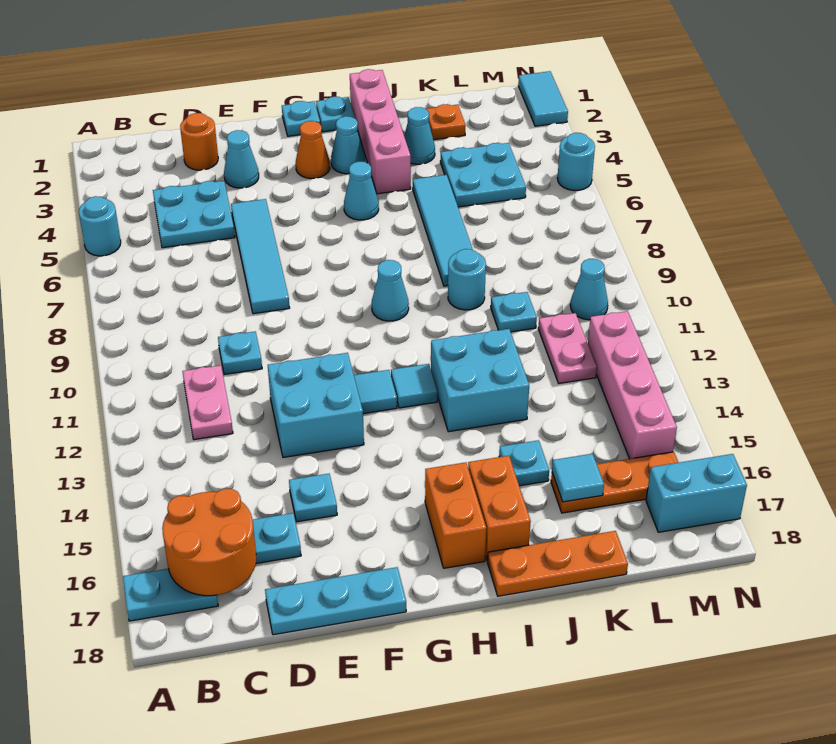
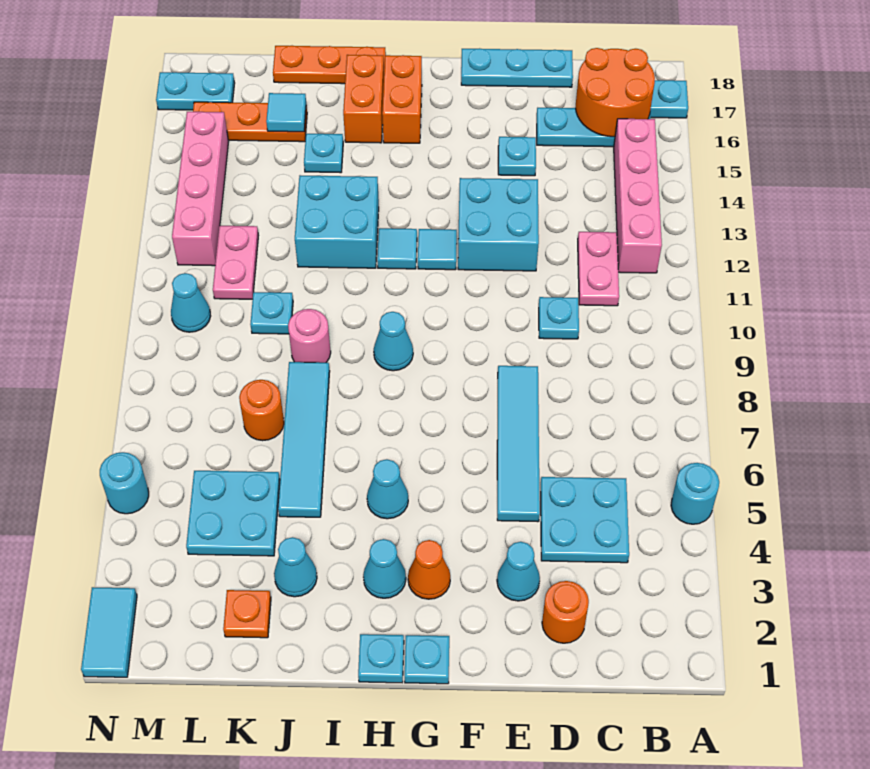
pink 1x4 brick [350,69,411,194] -> pink 1x4 brick moved to [614,119,662,273]
cyan 1x1 round brick [448,249,486,310] -> pink 1x1 round brick [288,309,331,363]
none -> orange 1x1 round brick [239,380,284,441]
cyan 1x2 brick [646,454,747,532] -> cyan 1x2 plate [156,72,235,110]

